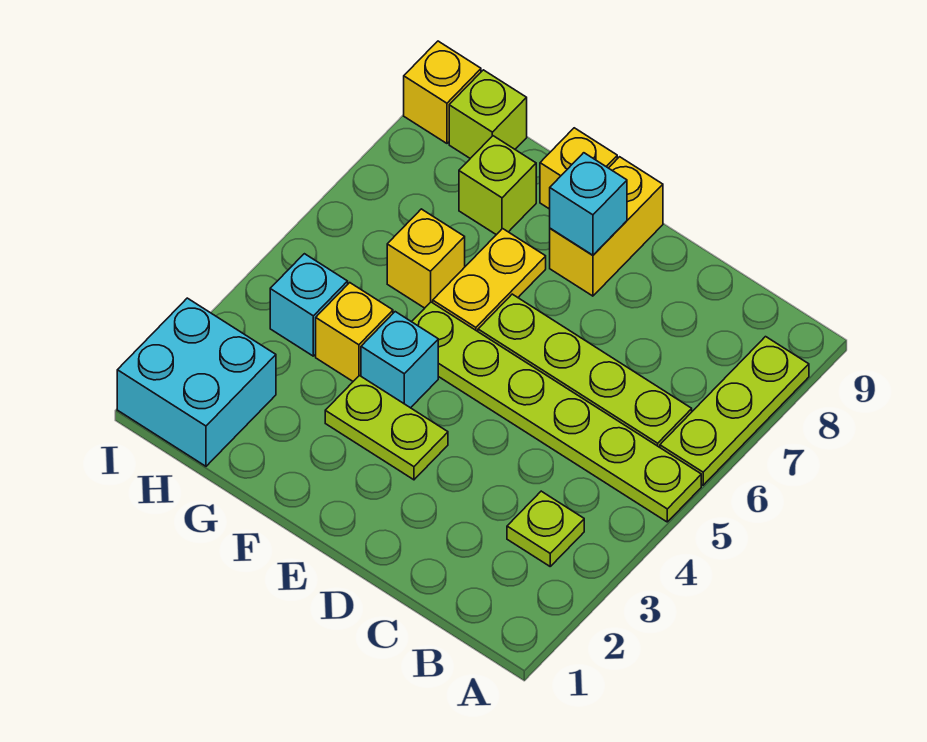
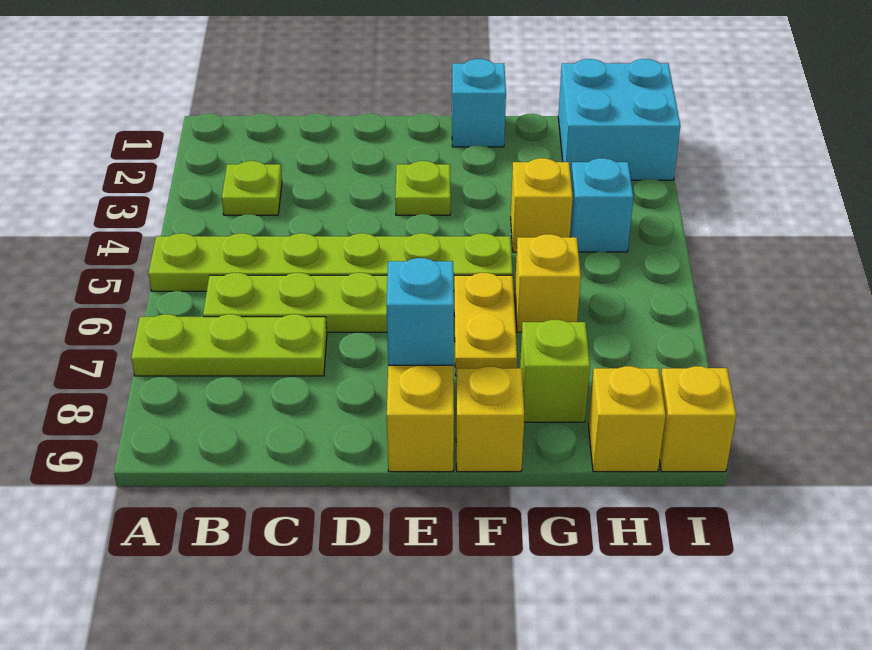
lime 1x3 plate [660,337,809,485] -> lime 1x3 plate turned to [131,314,327,376]
lime 1x2 plate [325,376,448,480] -> lime 1x1 plate [395,161,451,215]
cyan 1x1 brick [361,312,438,408] -> cyan 1x1 brick moved to [452,59,506,147]
lime 1x1 brick [449,70,527,158] -> yellow 1x1 brick [588,366,666,472]

